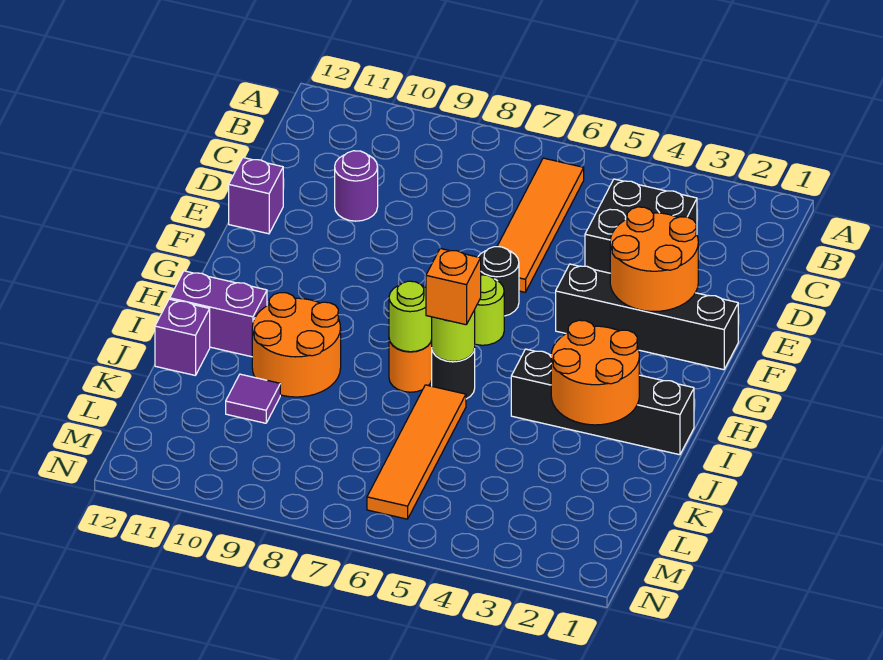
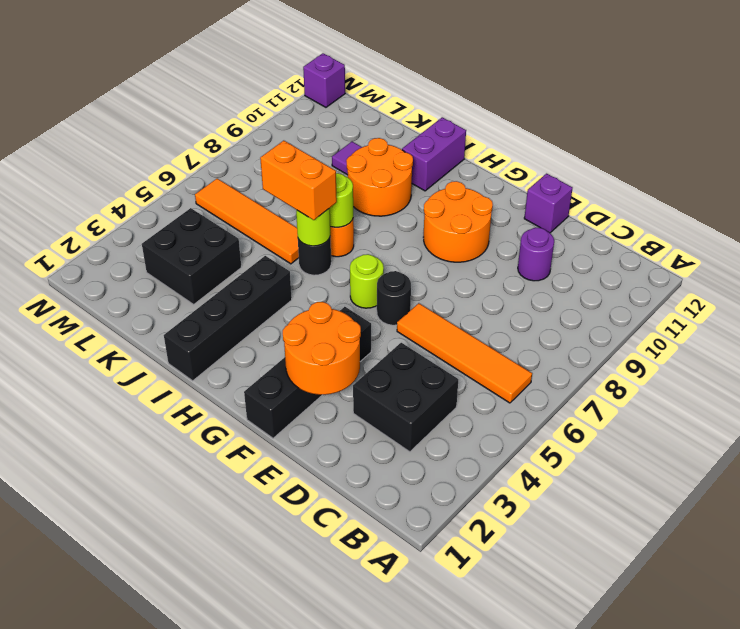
orange 2x2 round brick [551,320,639,425] -> orange 2x2 round brick moved to [424,181,493,262]
orange 1x1 brick [426,249,481,325] -> orange 1x2 brick [260,141,337,220]
purple 1x1 brick [155,299,210,375] -> purple 1x1 brick moved to [303,53,345,107]
none -> black 2x2 brick [142,208,241,304]

